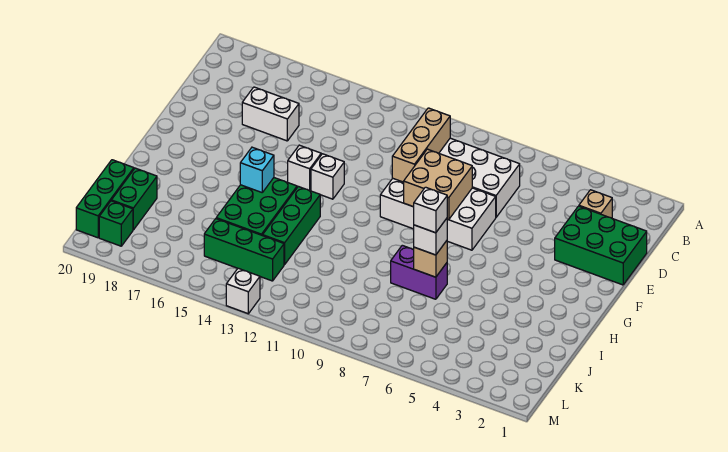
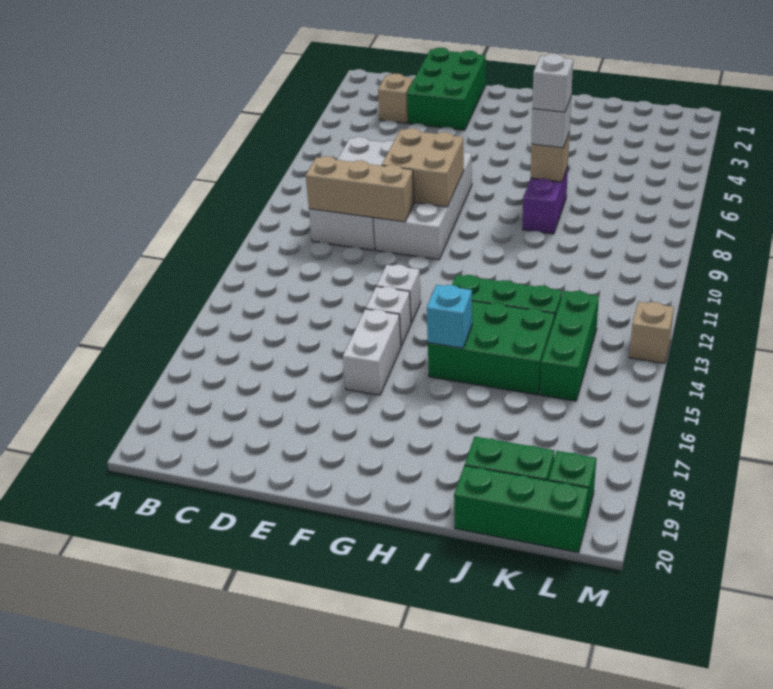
white 1x2 brick [242,87,299,141] -> white 1x2 brick moved to [343,309,401,395]
white 1x1 brick [226,268,260,314] -> tan 1x1 brick [629,302,674,363]

